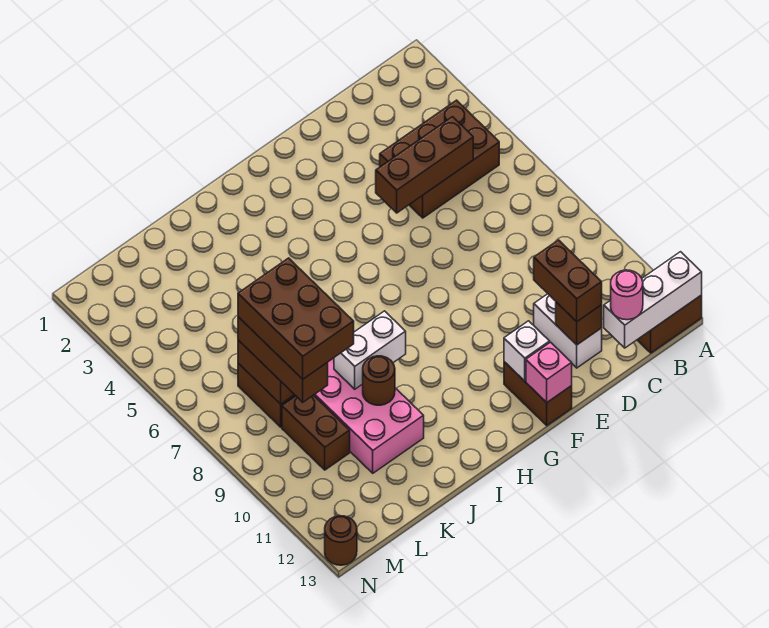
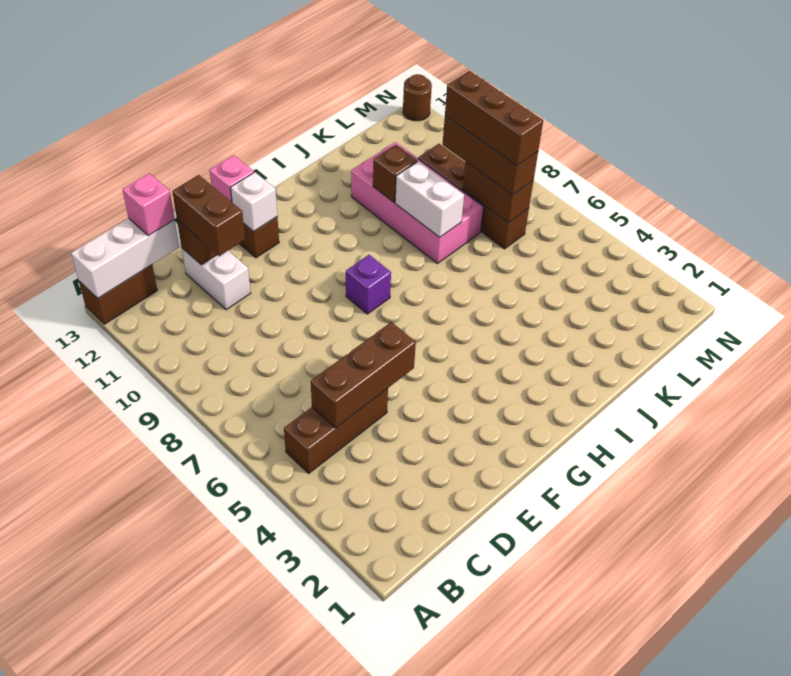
brown 2x3 brick [380,100,499,218] -> brown 1x3 brick [284,388,388,473]
pink 1x1 round brick [611,270,643,320] -> pink 1x1 brick [122,173,175,236]
none -> purple 1x1 brick [346,255,391,314]
white 1x2 brick [334,311,406,389] -> white 1x2 brick turned to [395,161,464,237]
brown 1x1 round brick [363,356,395,405] -> brown 1x1 brick [373,145,418,202]
brown 2x3 brick [238,258,354,379] -> brown 1x3 brick [445,71,543,166]

